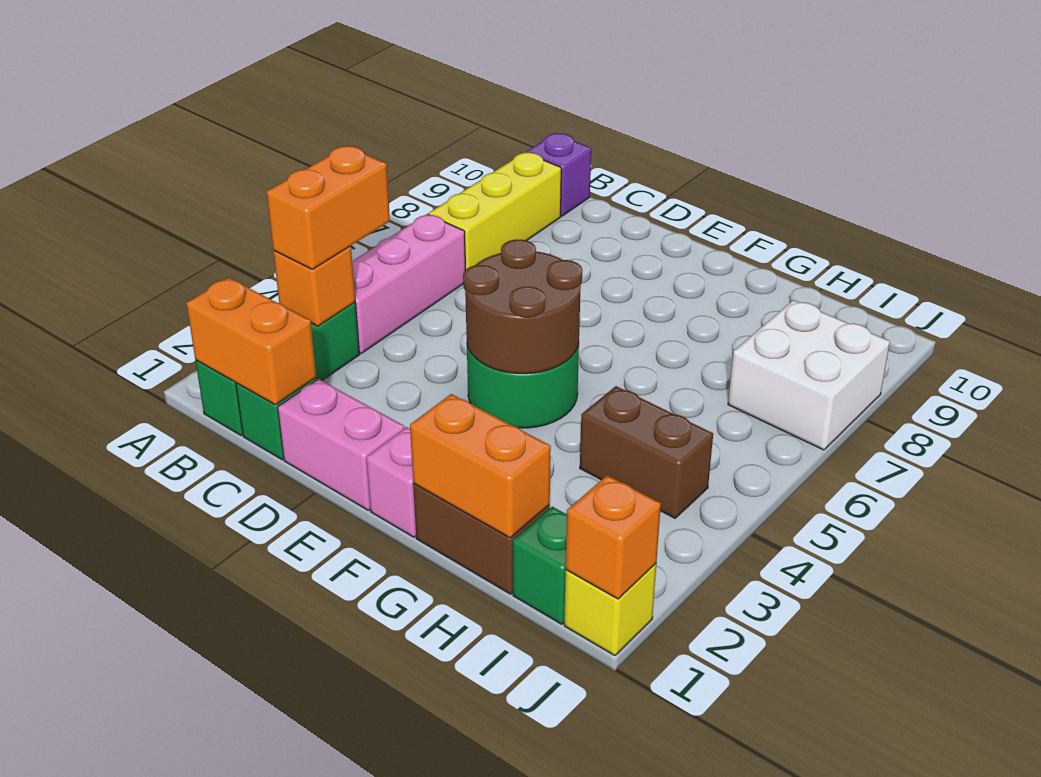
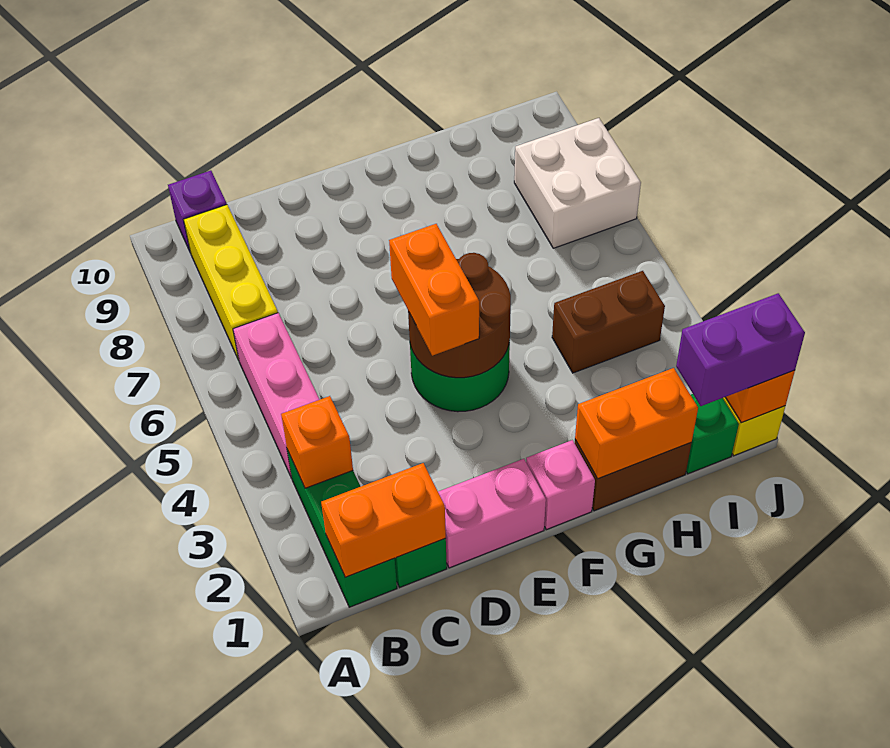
orange 1x2 brick [267,146,390,269] -> orange 1x2 brick moved to [389,224,479,356]
none -> purple 1x2 brick [676,293,805,406]

